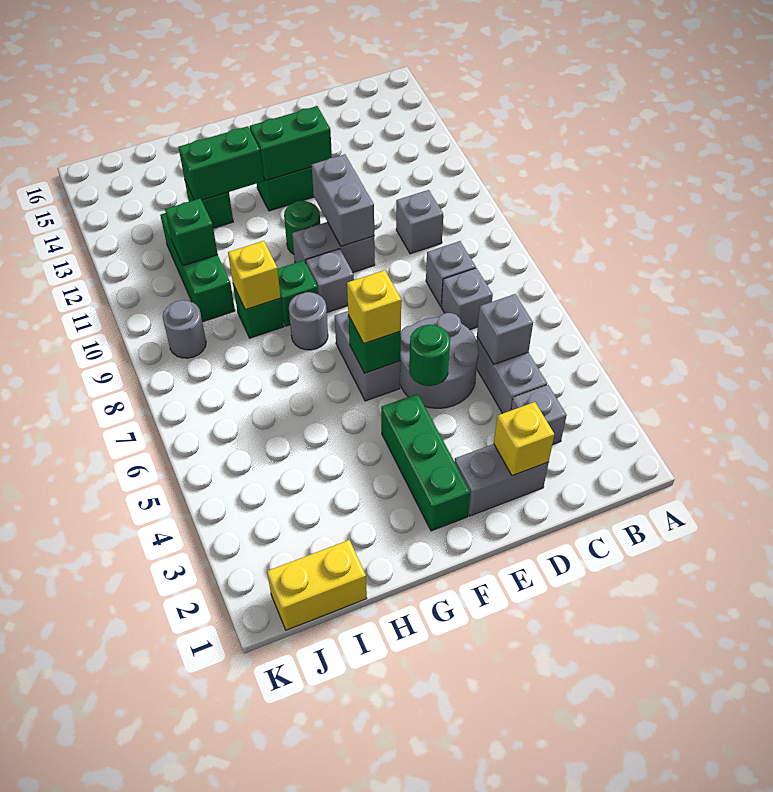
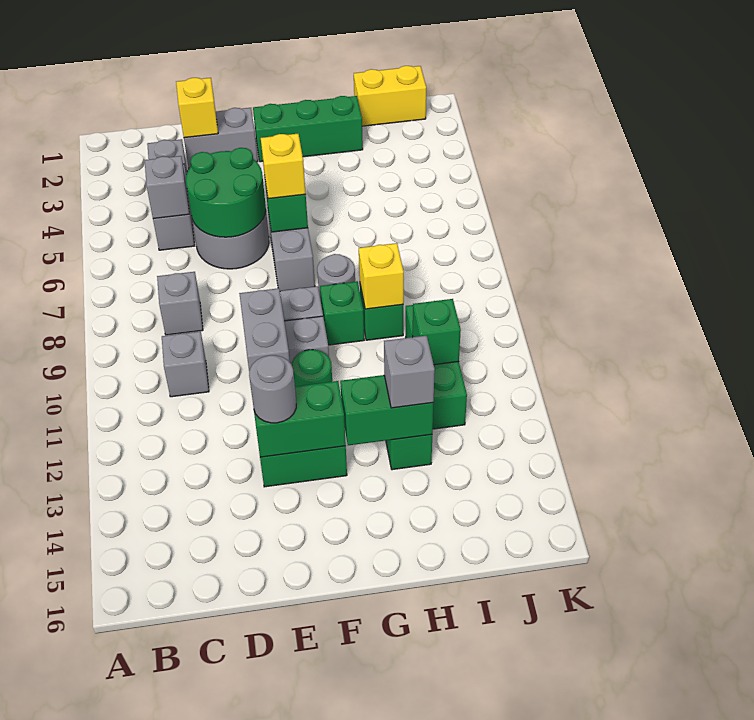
grey 1x1 brick [441,268,493,330] -> grey 1x1 brick moved to [384,335,435,408]
green 1x1 round brick [409,325,450,386] -> green 2x2 round brick [186,148,266,237]
green 1x3 brick [381,394,471,531] -> green 1x3 brick turned to [253,96,363,162]
grey 1x1 round brick [163,300,206,358] -> grey 1x1 round brick moved to [249,355,296,423]

